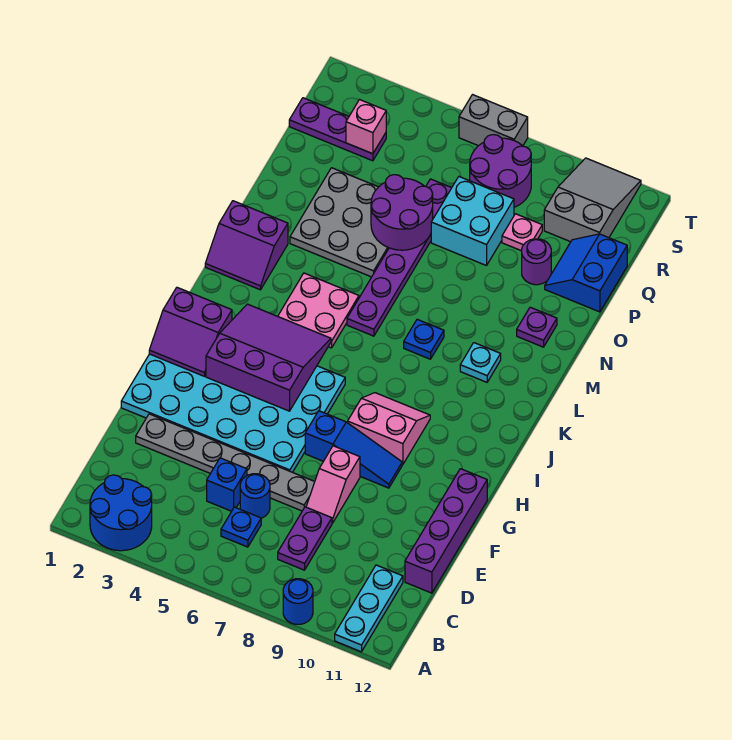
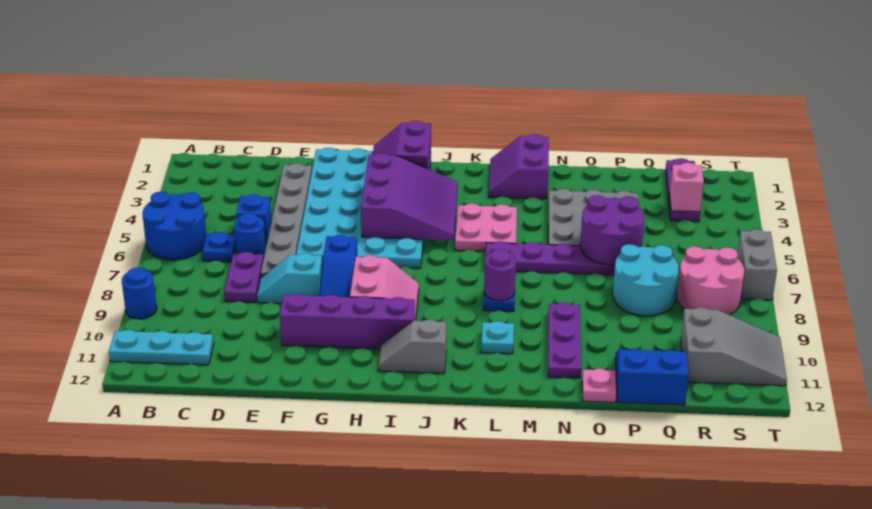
blue 2x2 round brick [90,475,152,551] -> blue 2x2 round brick moved to [142,192,206,260]
purple 1x2 plate [278,507,332,570] -> purple 1x2 plate turned to [224,252,264,302]
purple 1x4 brick [405,469,487,593] -> purple 1x4 brick moved to [280,294,415,349]
pink 1x2 slope [306,446,360,523] -> cyan 1x2 slope [257,253,322,303]
none -> grey 1x2 slope [379,320,446,373]
purple 1x1 plate [517,307,557,347] -> purple 1x3 plate [548,303,581,378]
cyan 2x2 brick [431,177,514,266] -> cyan 2x2 round brick [613,244,679,316]
purple 1x1 round brick [522,239,551,285] -> purple 1x1 round brick moved to [484,249,516,301]
pink 1x1 plate [502,214,542,251] -> pink 1x1 plate moved to [582,369,616,402]
purple 2x2 round brick [470,135,531,207] -> pink 2x2 round brick [677,246,744,315]

